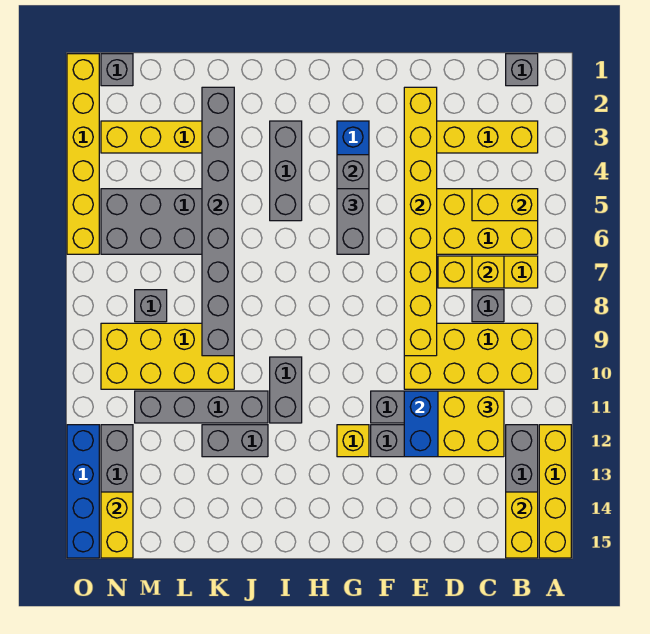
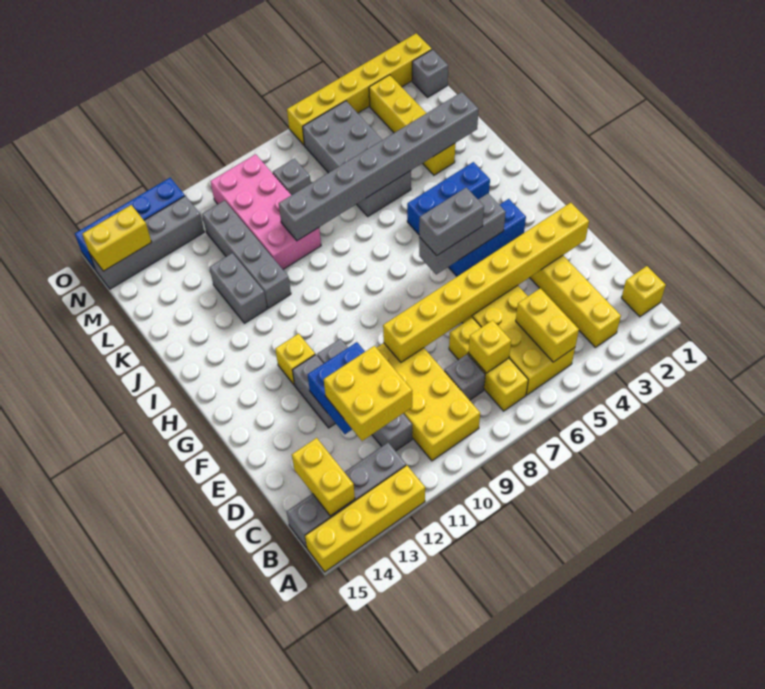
grey 1x1 brick [506,54,538,86] -> yellow 1x1 brick [622,266,666,317]
yellow 1x2 brick [506,492,538,558] -> yellow 1x2 brick turned to [292,438,355,516]
grey 1x3 brick [270,121,302,221] -> blue 1x3 brick [407,162,490,234]
grey 1x2 brick [270,357,302,423] -> none
yellow 2x4 brick [101,323,234,389] -> pink 2x4 brick [210,154,321,269]

